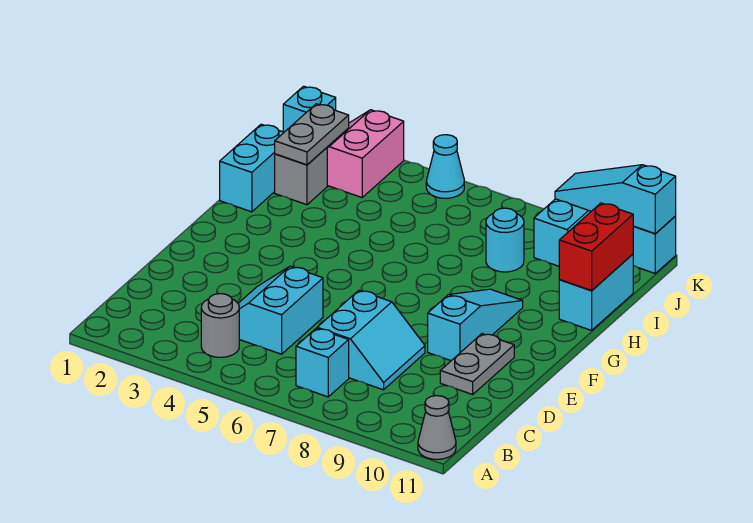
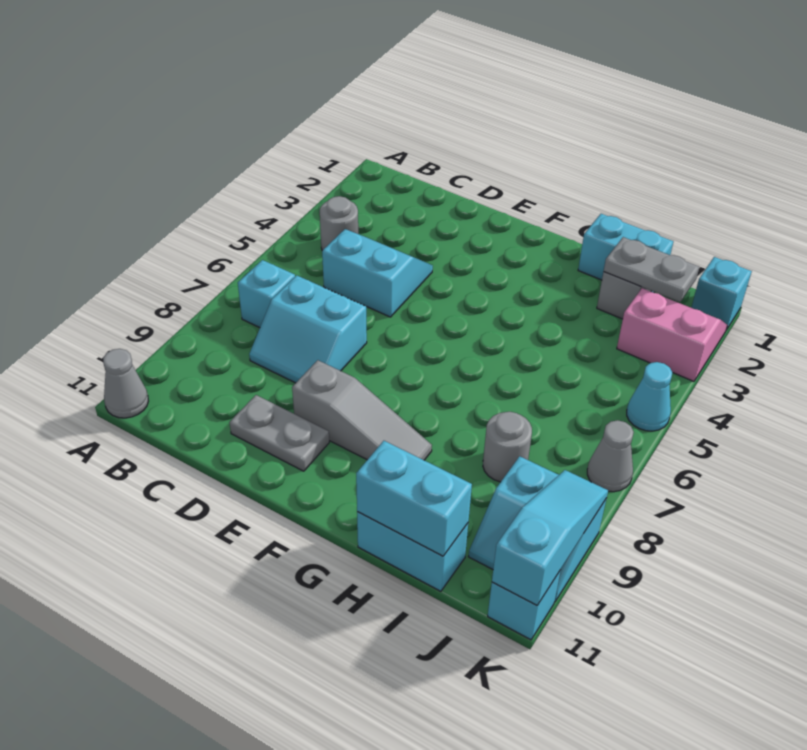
cyan 1x3 slope [428,289,523,361] -> grey 1x3 slope [292,360,432,460]
red 1x2 brick [559,203,633,291] -> cyan 1x2 brick [356,441,472,556]
cyan 1x1 round brick [486,208,524,272] -> grey 1x1 round brick [483,412,532,482]
none -> grey 1x1 cone [587,420,634,492]

